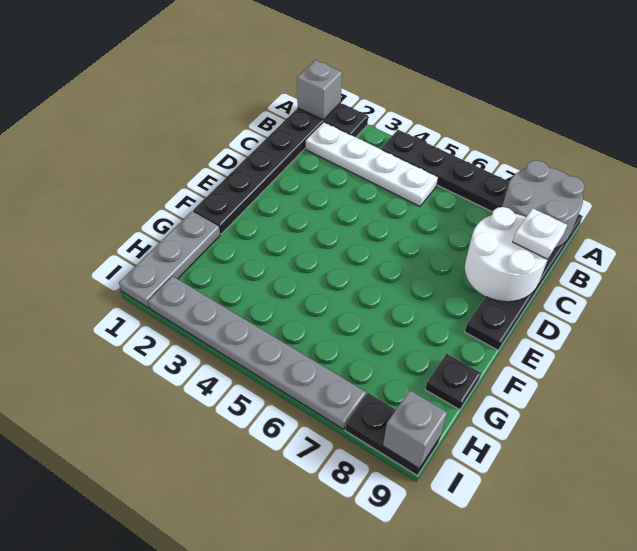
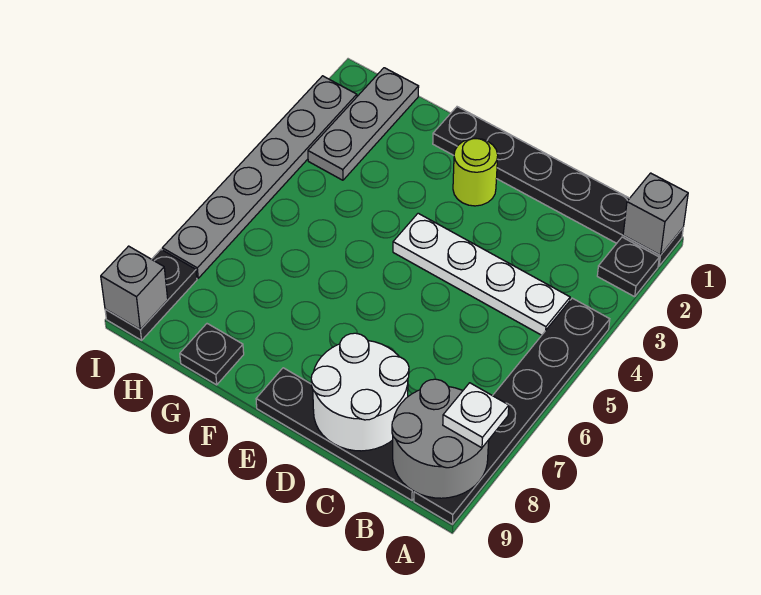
white 1x4 plate [306,122,438,206] -> white 1x4 plate turned to [393,213,570,335]
white 1x1 plate [513,208,567,259] -> white 1x1 plate moved to [443,383,509,448]
none -> lime 1x1 round brick [453,138,498,206]
grey 1x3 plate [119,211,220,308] -> grey 1x3 plate turned to [308,68,419,180]

